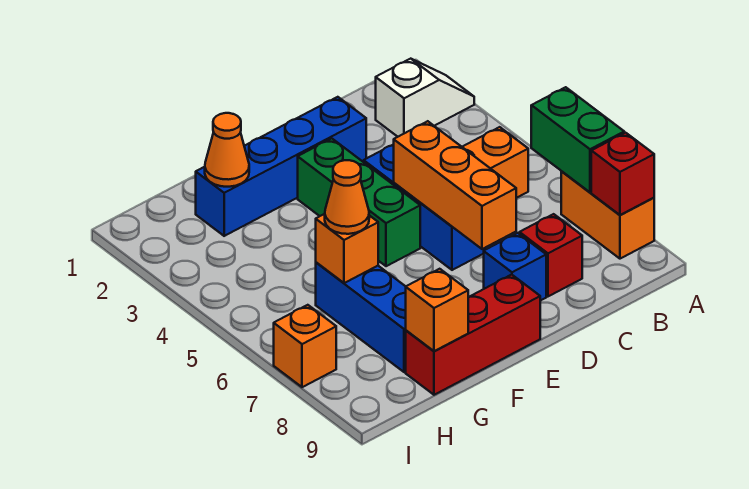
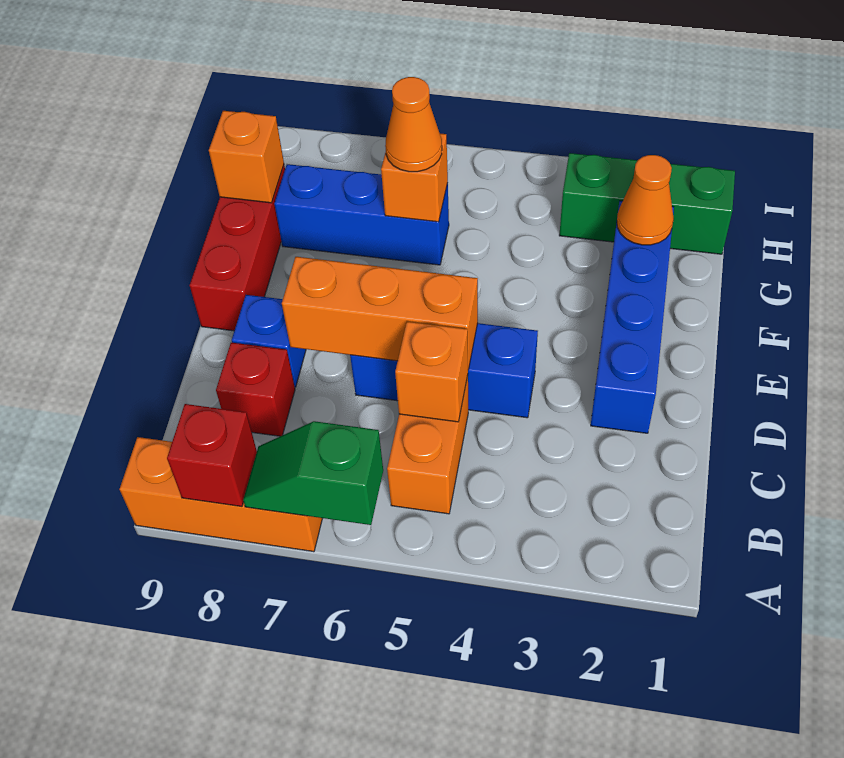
white 1x2 slope [376,59,474,137] -> none
green 1x2 brick [531,87,624,192] -> green 1x2 slope [243,421,383,525]
orange 1x2 brick [561,172,654,259] -> orange 1x3 brick [120,437,322,552]
green 1x3 brick [298,138,420,266] -> green 1x3 brick moved to [559,153,735,254]
orange 1x1 brick [274,305,336,387] -> orange 1x1 brick moved to [395,321,468,422]

